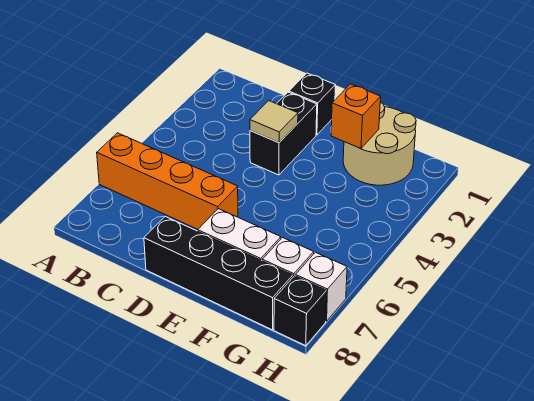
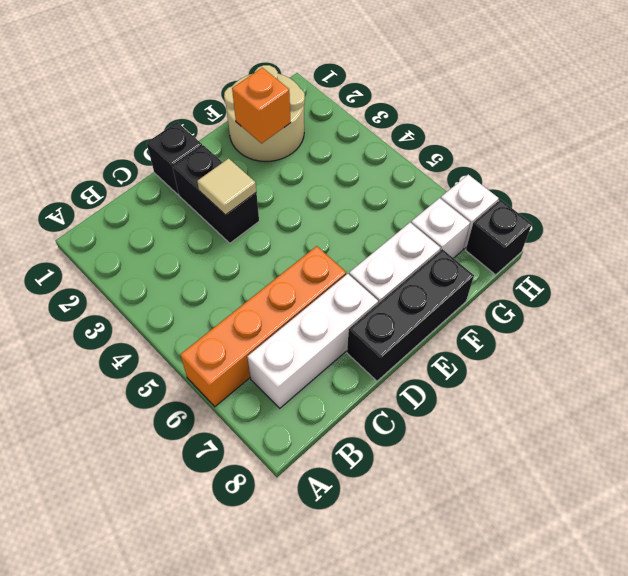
none -> white 1x3 brick [247,274,378,408]
black 1x4 brick [144,217,293,330] -> black 1x3 brick [347,249,474,381]

